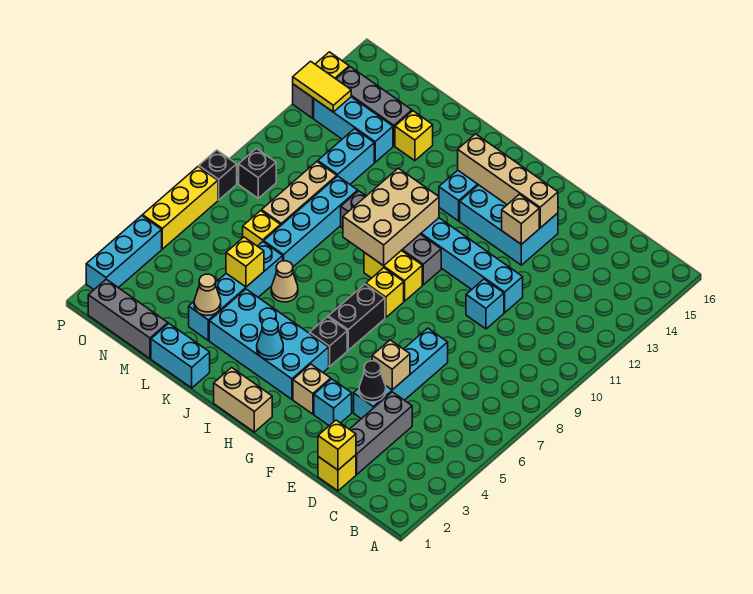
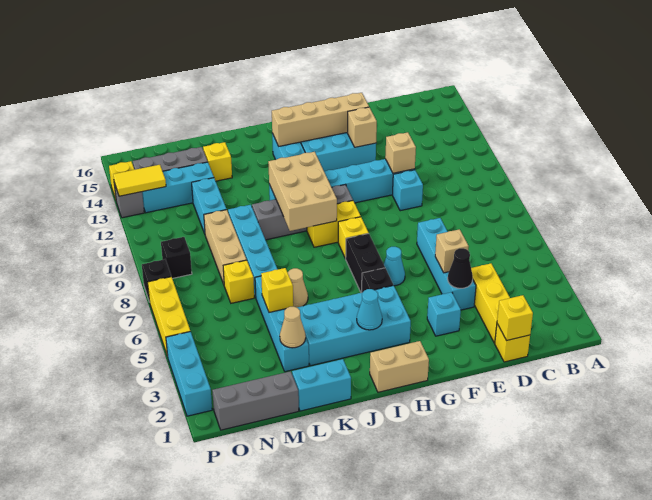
grey 1x3 brick [350,392,412,474] -> yellow 1x3 brick [471,263,510,343]
tan 1x1 brick [293,364,331,414] -> tan 1x1 brick moved to [385,132,416,173]
none -> cyan 1x1 cone [384,247,405,286]

